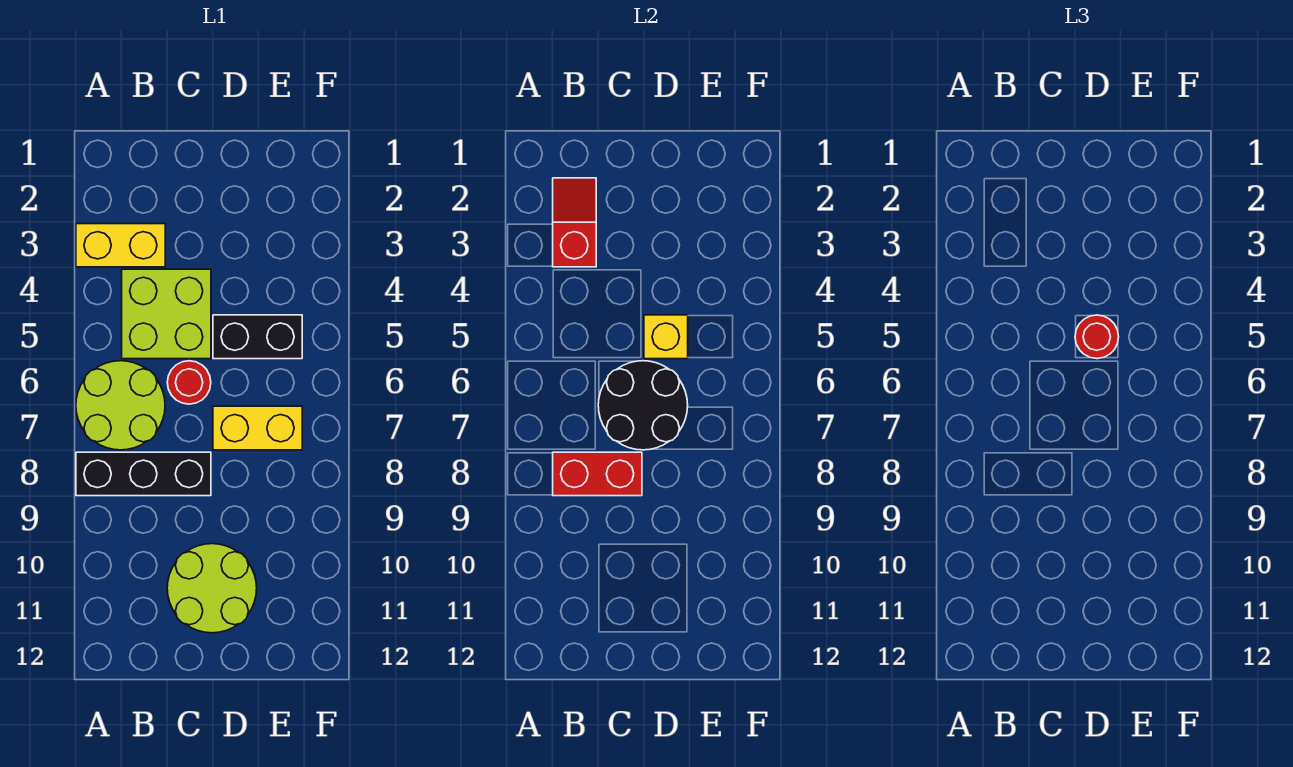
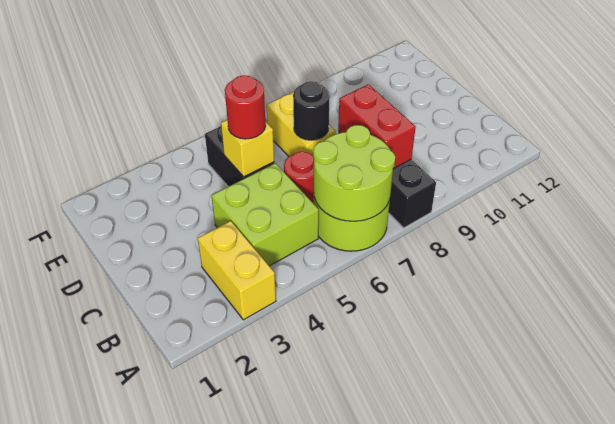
red 1x2 slope [553,178,596,267] -> none
black 2x2 round brick [598,361,688,450] -> black 1x1 round brick [293,81,330,140]
lime 2x2 round brick [167,544,257,633] -> lime 2x2 round brick moved to [313,125,395,221]

